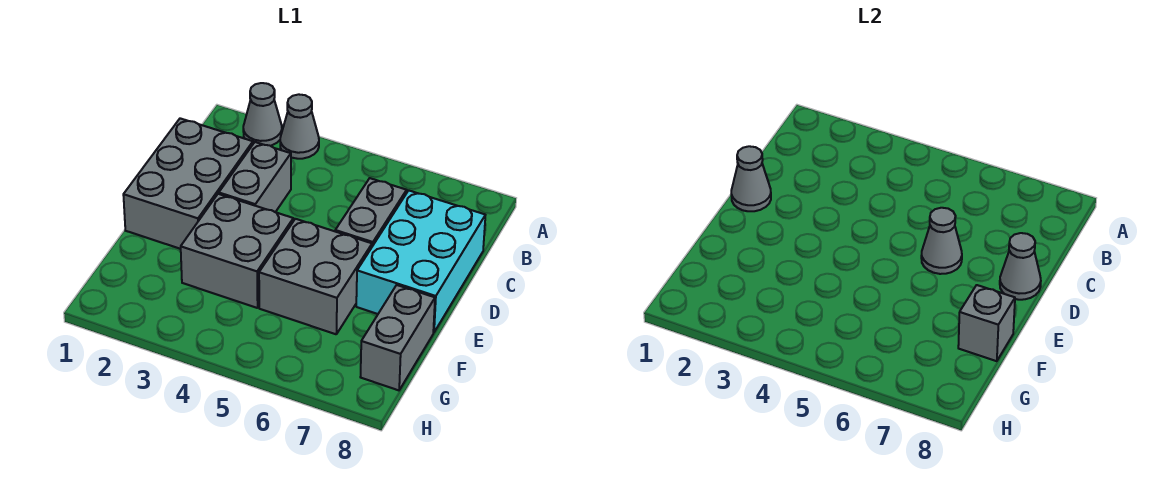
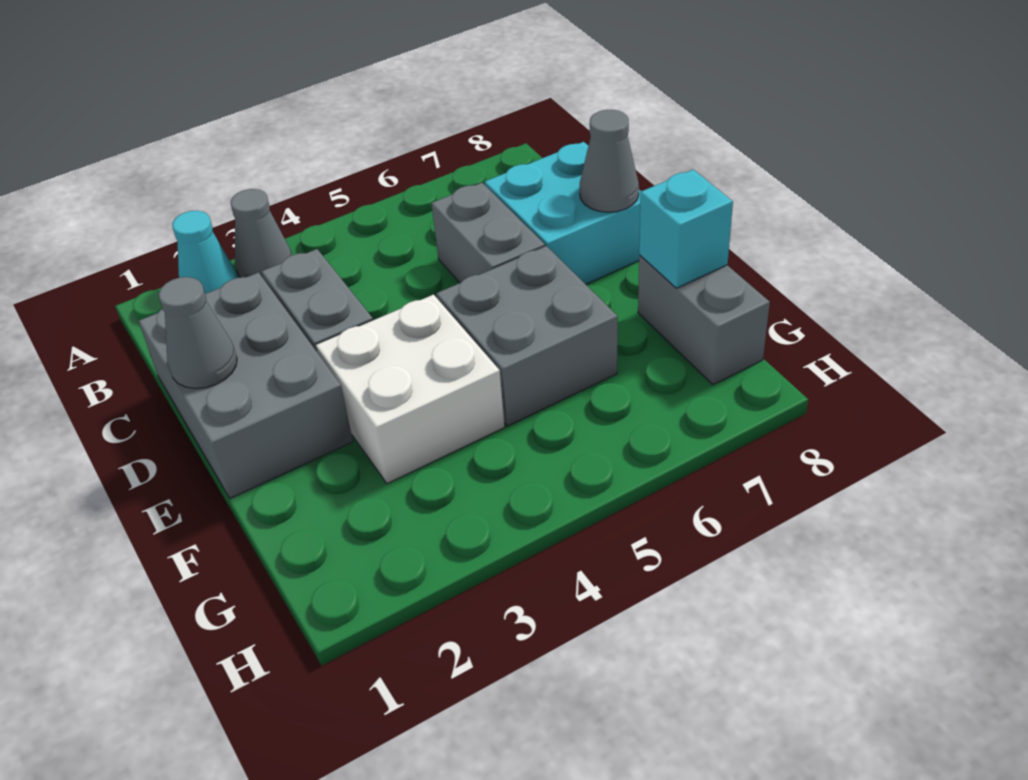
grey 1x1 cone [243,83,282,146] -> cyan 1x1 cone [172,211,237,294]
cyan 2x3 brick [356,191,485,332] -> cyan 2x2 brick [485,142,641,284]
grey 1x1 cone [921,208,962,274] -> none
grey 2x2 brick [181,194,293,308] -> white 2x2 brick [316,295,505,484]
grey 1x1 brick [958,285,1015,361] -> cyan 1x1 brick [639,170,733,288]

